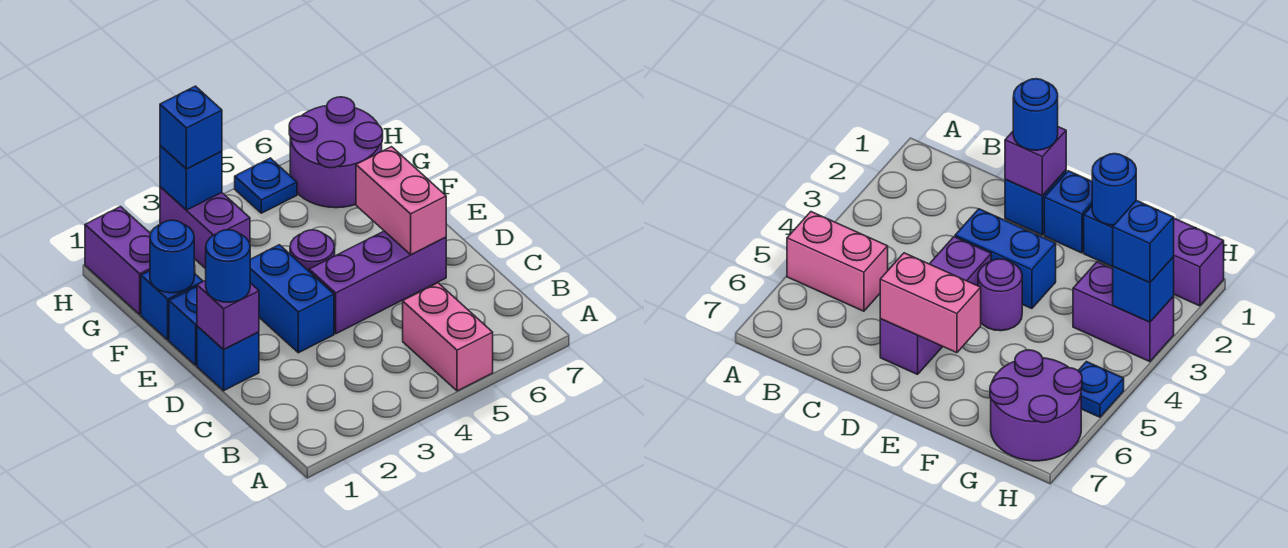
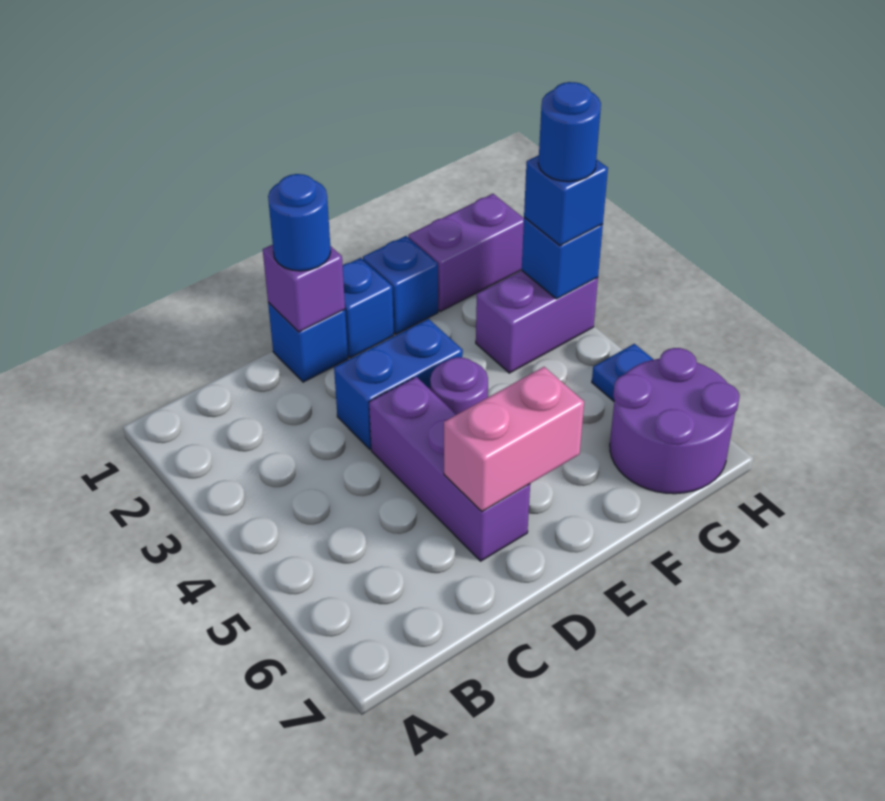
pink 1x2 brick [403,283,493,391] -> none
blue 1x1 round brick [150,220,194,293] -> blue 1x1 round brick moved to [538,82,601,182]

